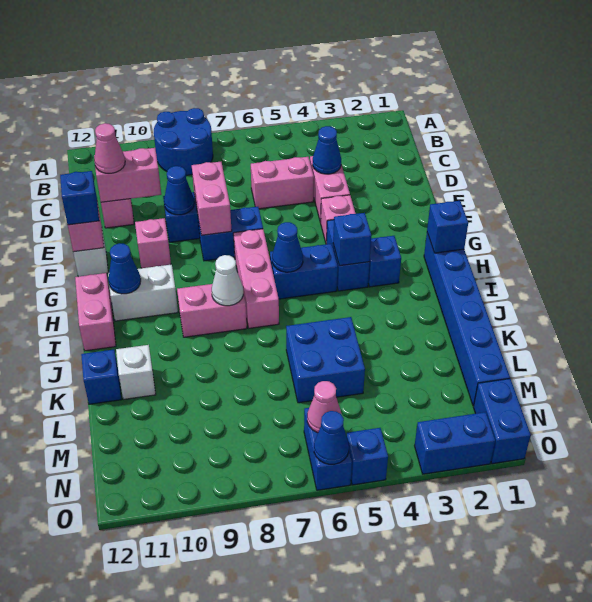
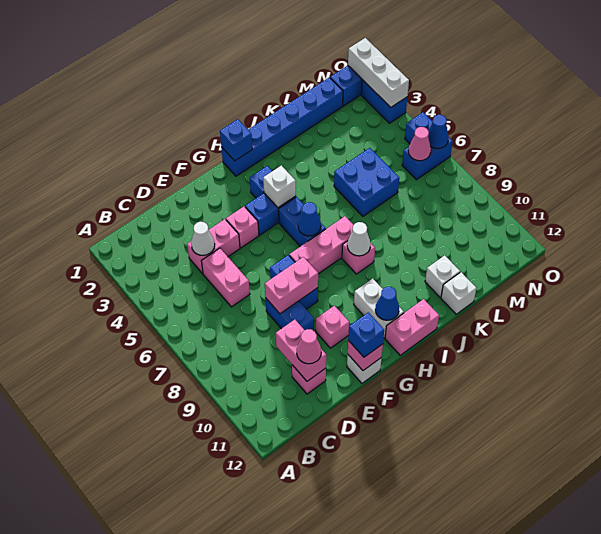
blue 2x2 round brick [154,108,213,175] -> none
blue 1x1 cone [313,126,341,174] -> white 1x1 cone [191,222,215,255]
blue 1x1 cone [164,166,194,215] -> none
blue 1x1 brick [333,213,371,266] -> white 1x1 brick [263,166,296,208]
pink 1x2 brick [177,284,247,337] -> pink 1x1 brick [342,241,375,274]
blue 1x1 brick [81,350,121,404] -> white 1x1 brick [441,272,476,314]
none -> white 1x3 brick [348,38,409,107]

